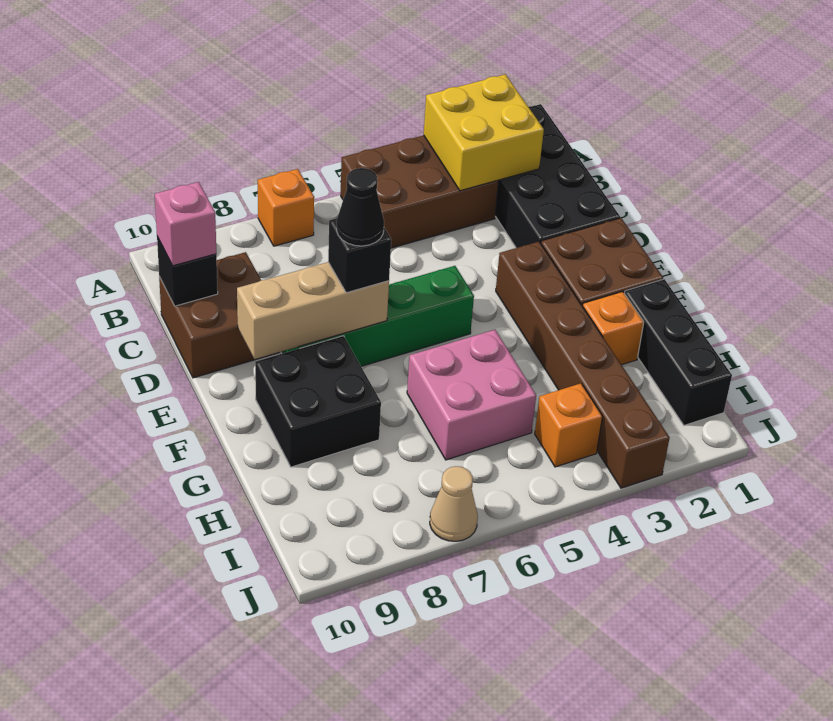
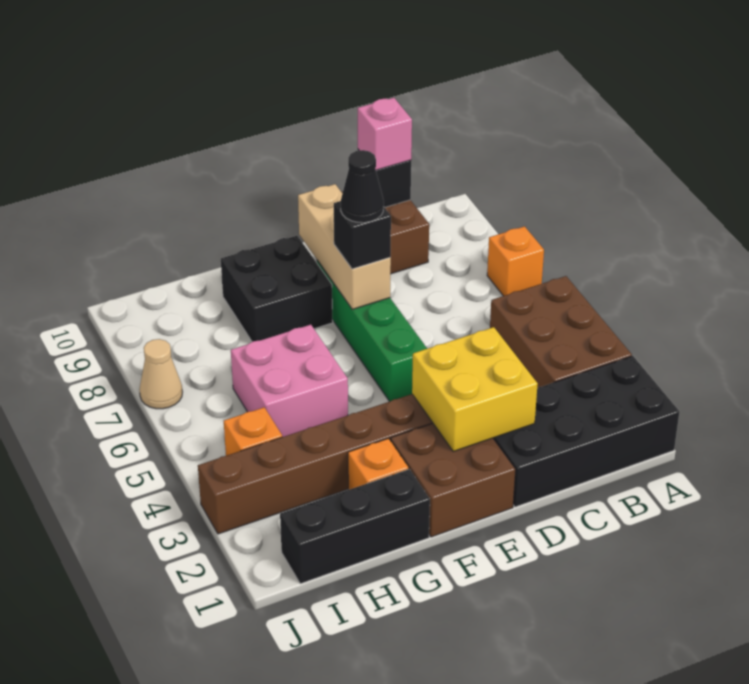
yellow 2x2 brick [424,74,544,191] -> yellow 2x2 brick moved to [412,327,538,451]

